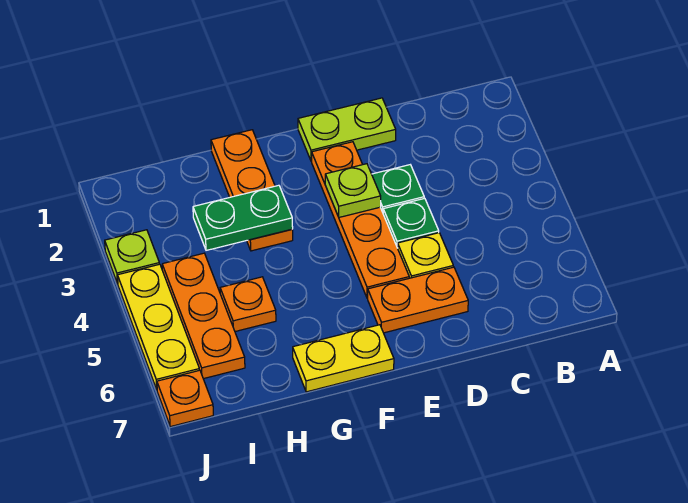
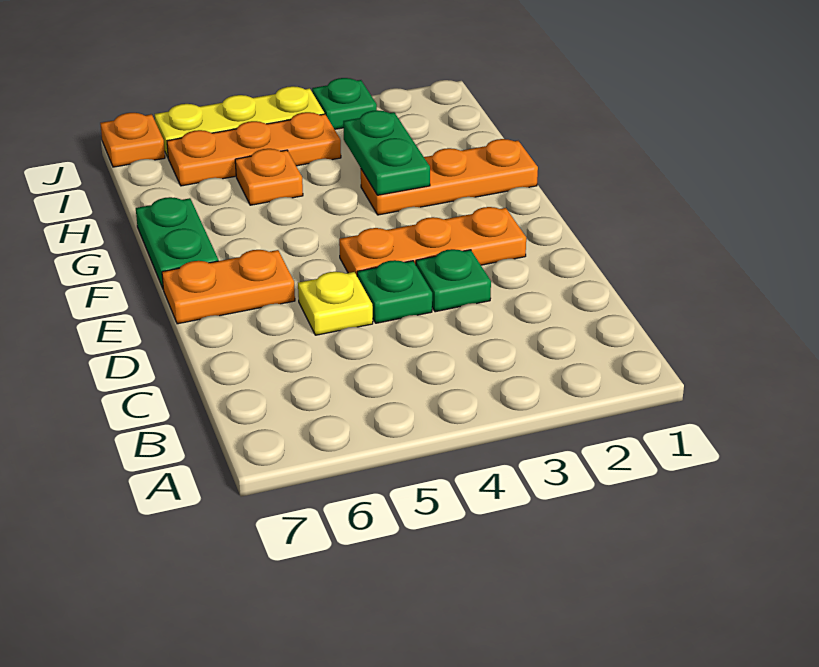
lime 1x2 plate [298,98,396,161] -> none
orange 1x2 plate [368,267,468,333] -> orange 1x2 plate turned to [162,250,295,324]
orange 1x4 plate [312,142,409,298] -> orange 1x3 plate [339,207,526,275]
lime 1x1 plate [325,164,381,217] -> none
yellow 1x2 plate [293,325,394,392] -> green 1x2 plate [136,197,218,288]
lime 1x1 plate [105,230,159,284] -> green 1x1 plate [312,78,377,129]

